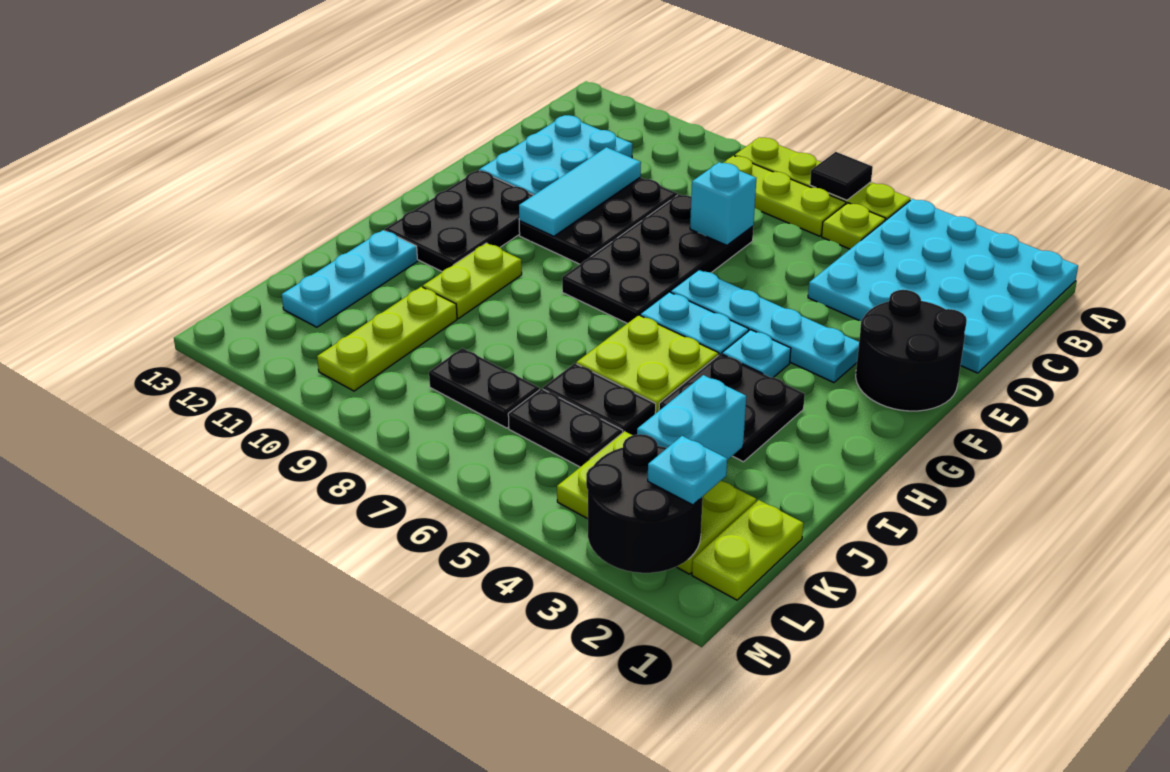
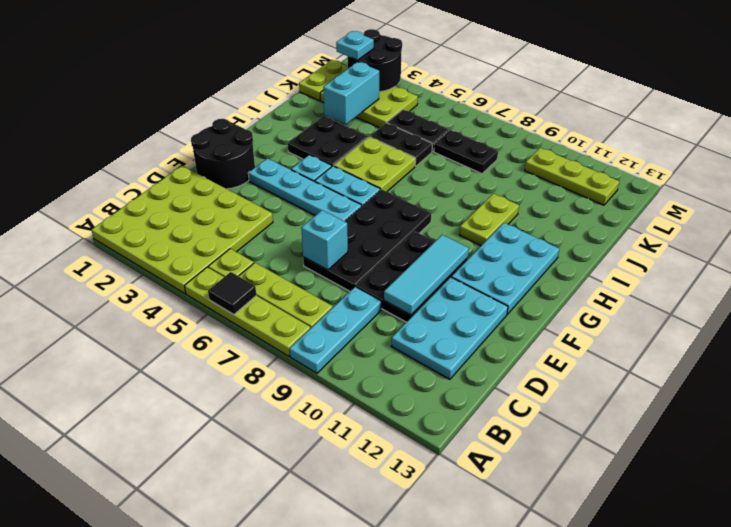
cyan 4x4 plate [808,199,1078,373] -> lime 4x4 plate [92,166,273,294]
black 2x3 plate [385,170,533,271] -> cyan 2x3 plate [452,223,559,314]
cyan 1x3 plate [282,230,418,327] -> cyan 1x3 plate moved to [290,287,382,373]
lime 1x3 plate [317,287,457,391] -> lime 1x3 plate turned to [525,148,619,205]

